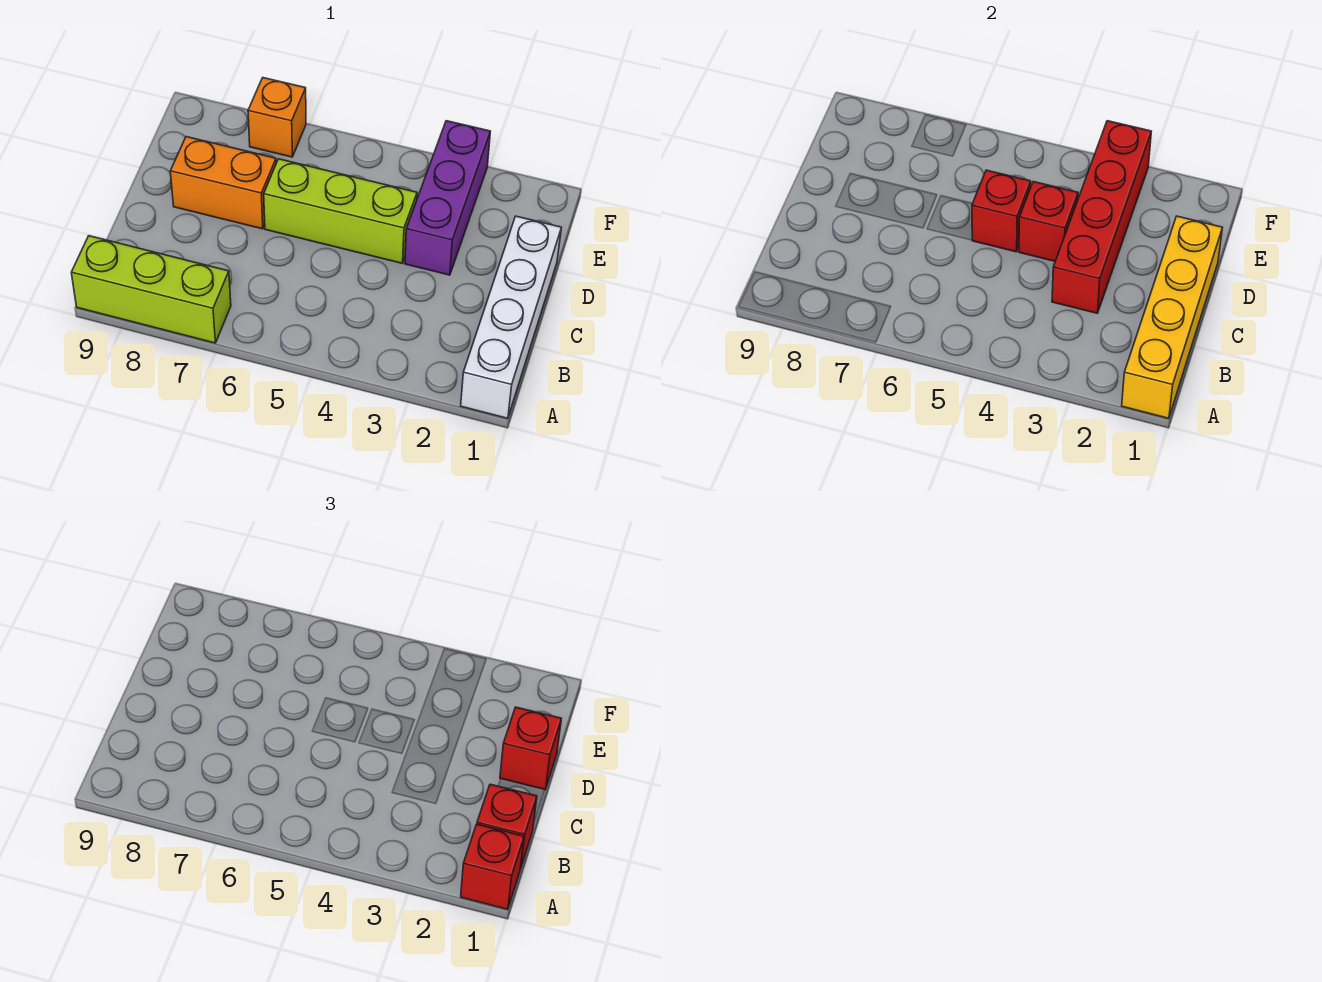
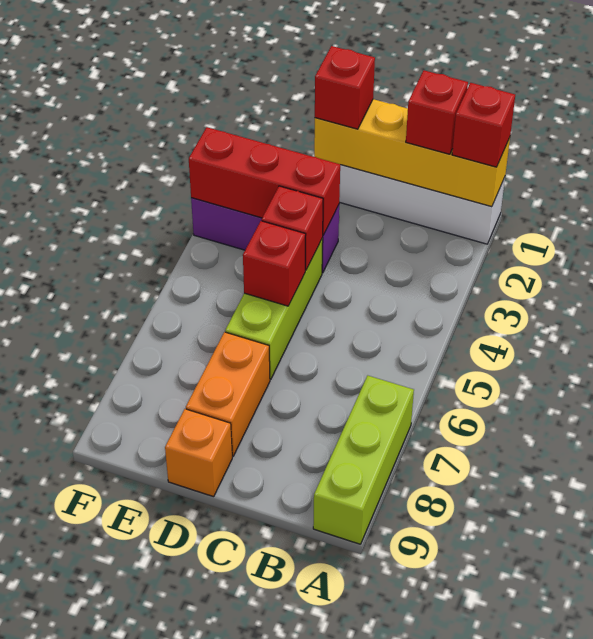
red 1x4 brick [1052,121,1151,313] -> red 1x3 brick [189,127,340,235]
orange 1x1 brick [248,78,306,157] -> orange 1x1 brick moved to [165,409,232,497]

